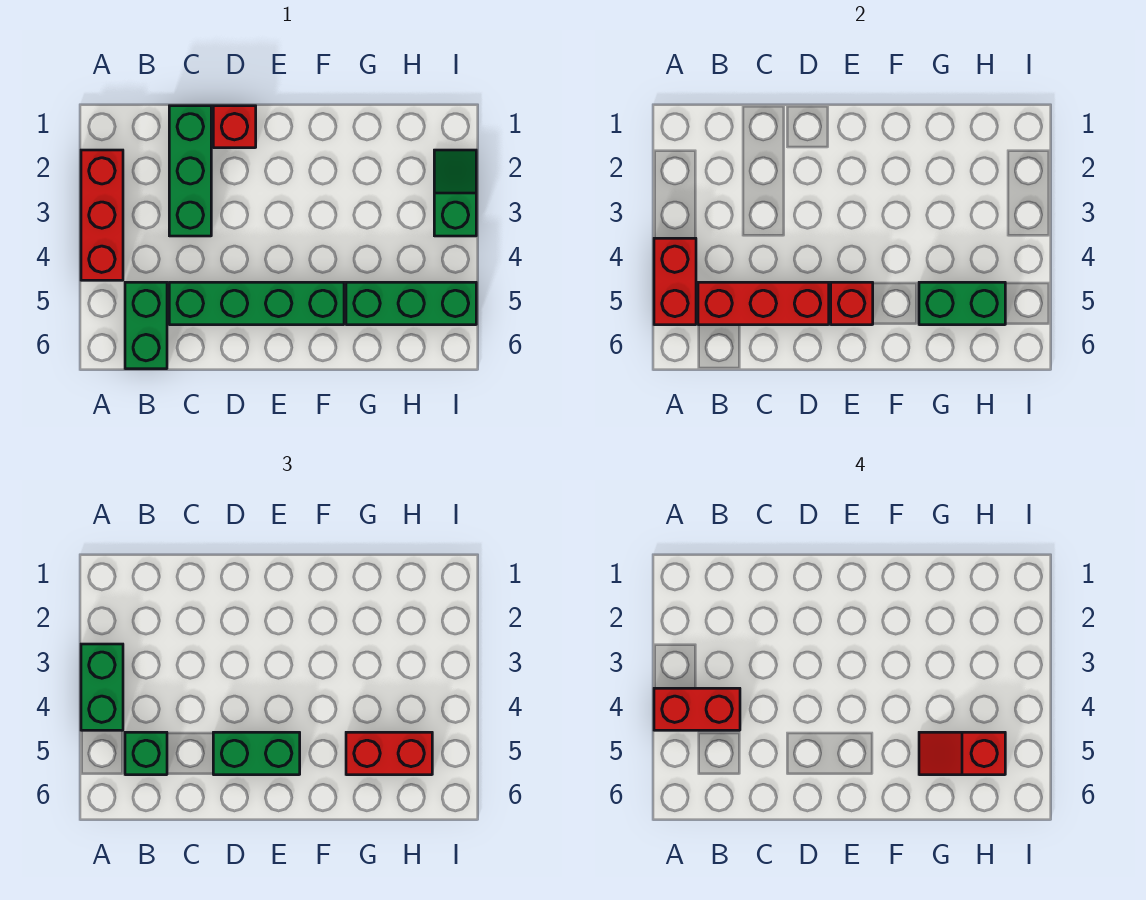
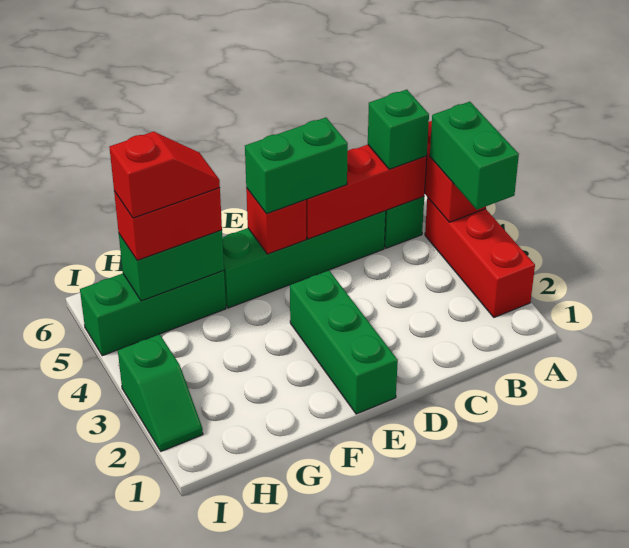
red 1x2 brick [654,688,740,730] -> none
green 1x3 brick [169,106,211,236] -> green 1x3 brick moved to [290,270,398,414]
red 1x1 brick [213,106,256,148] -> none

